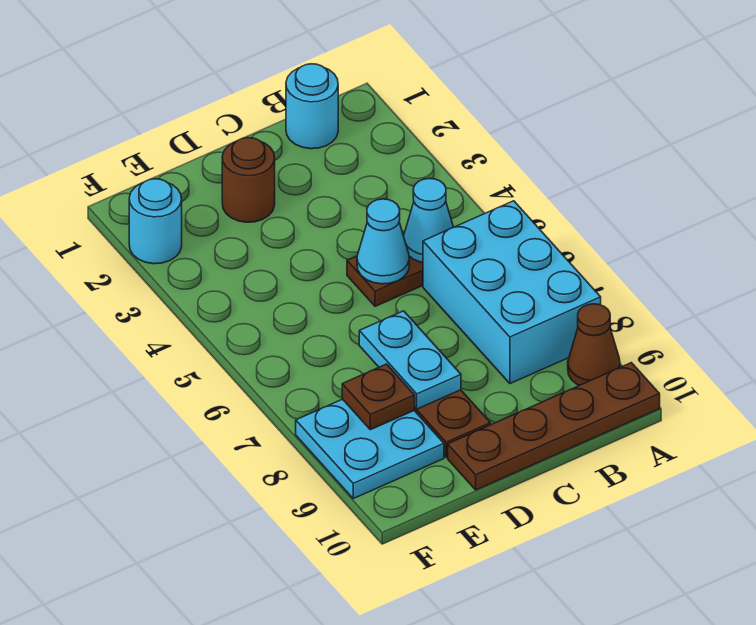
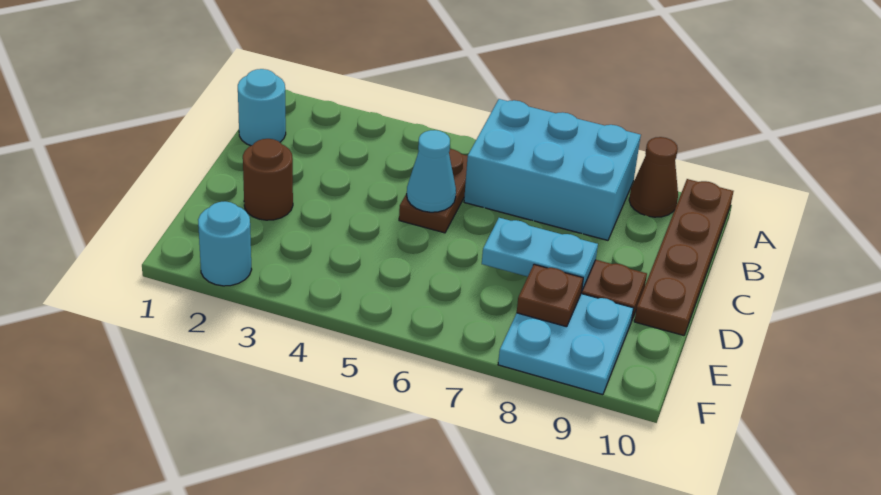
cyan 1x1 cone [404,178,453,262] -> none

